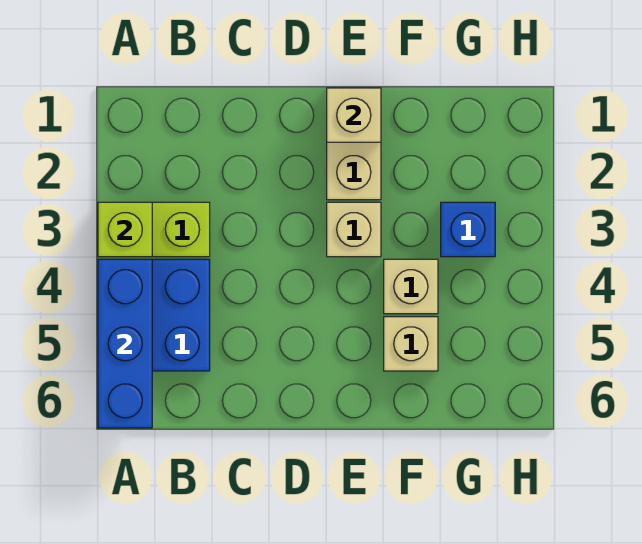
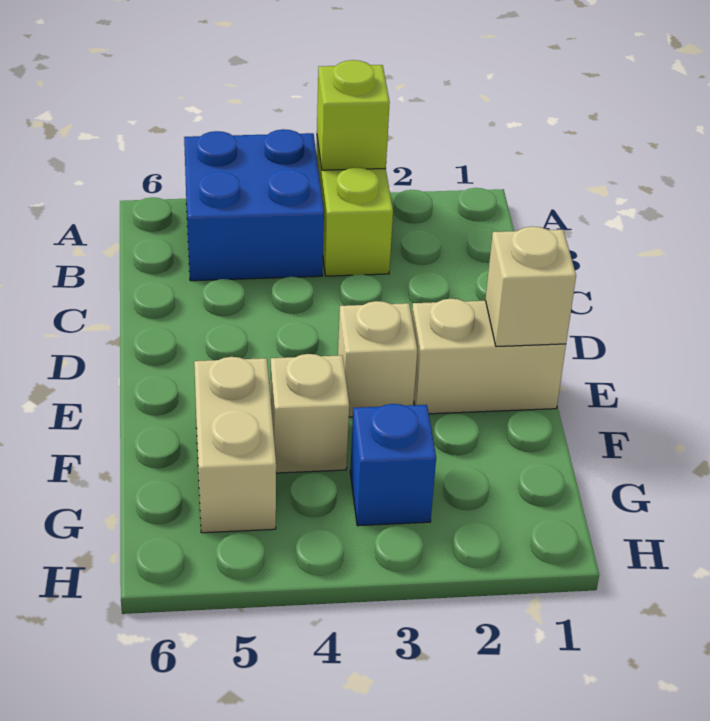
blue 1x3 brick [98,259,152,428] -> none
tan 1x1 brick [384,317,438,371] -> tan 1x2 brick [194,357,276,533]

